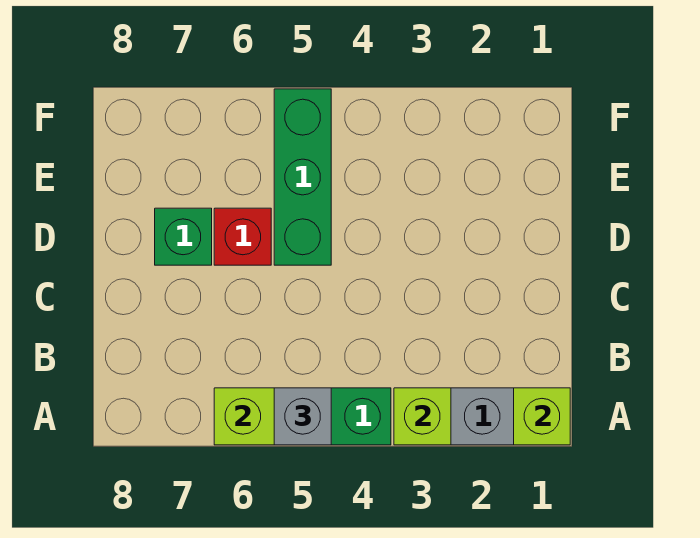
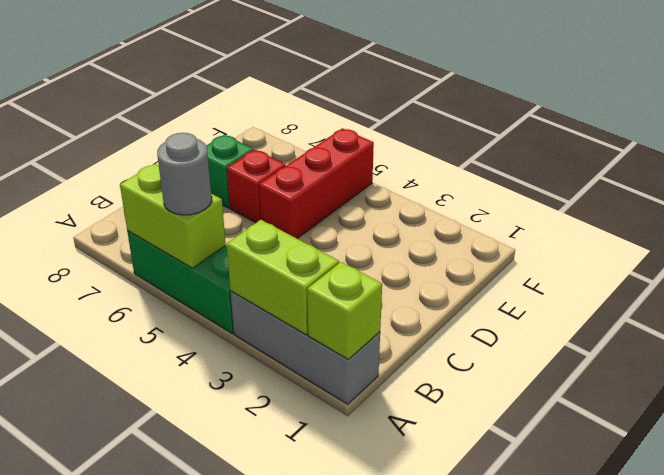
lime 1x1 brick [394,388,451,445] -> lime 1x2 brick [227,220,339,335]
grey 1x1 brick [274,388,331,445] -> grey 1x1 round brick [157,133,212,215]
green 1x3 brick [274,89,331,265] -> red 1x3 brick [259,128,374,239]

